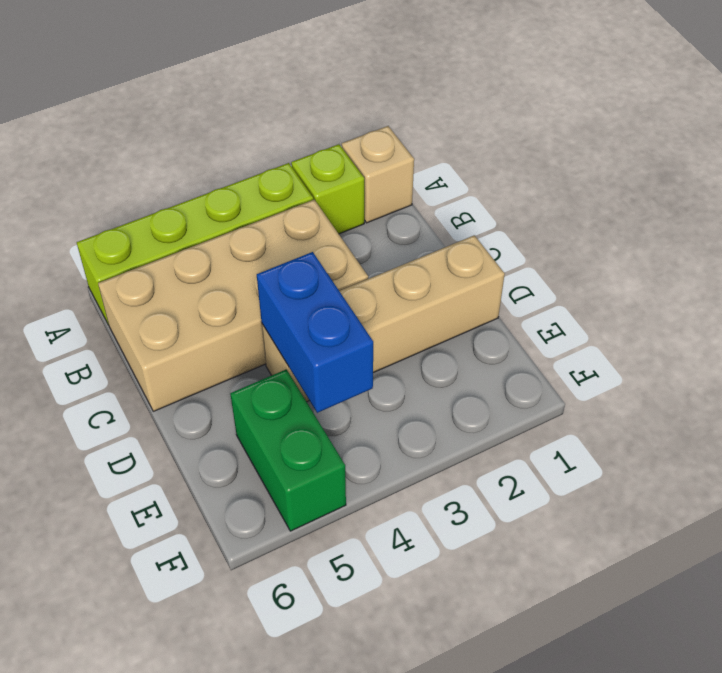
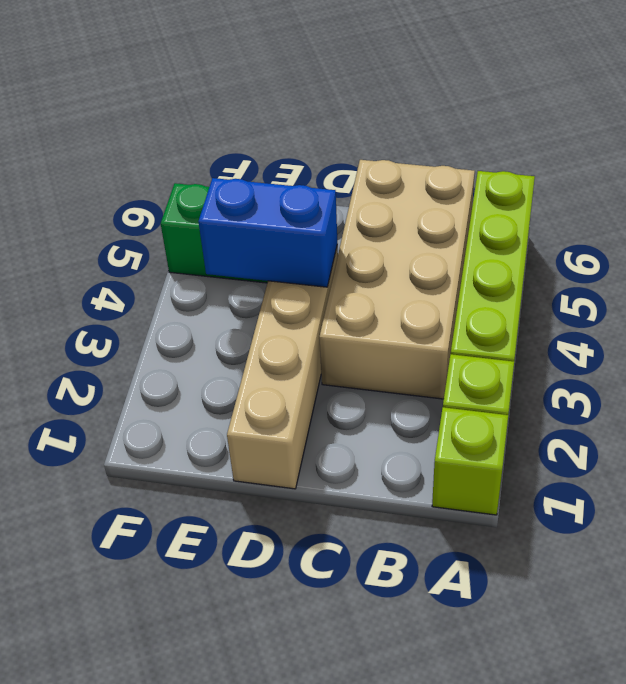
tan 1x1 brick [342,126,414,223] -> lime 1x1 brick [432,407,508,515]

